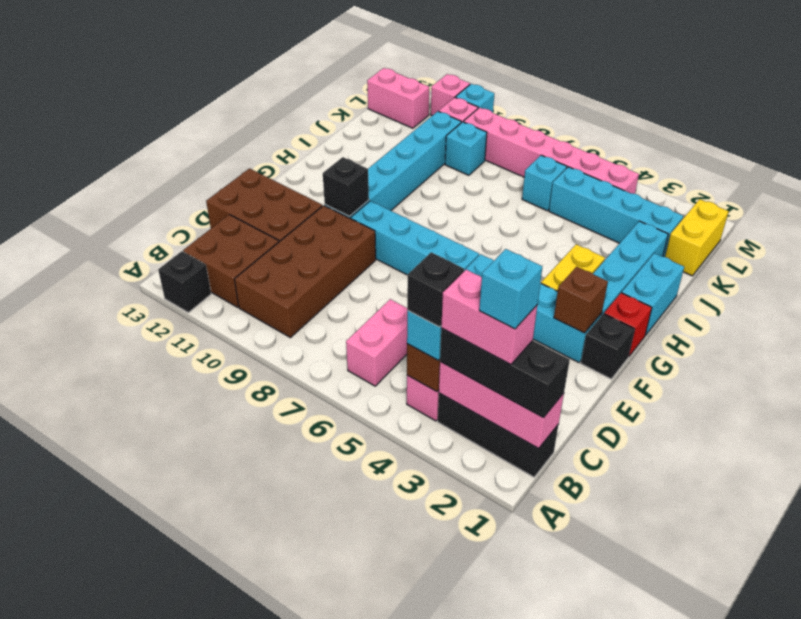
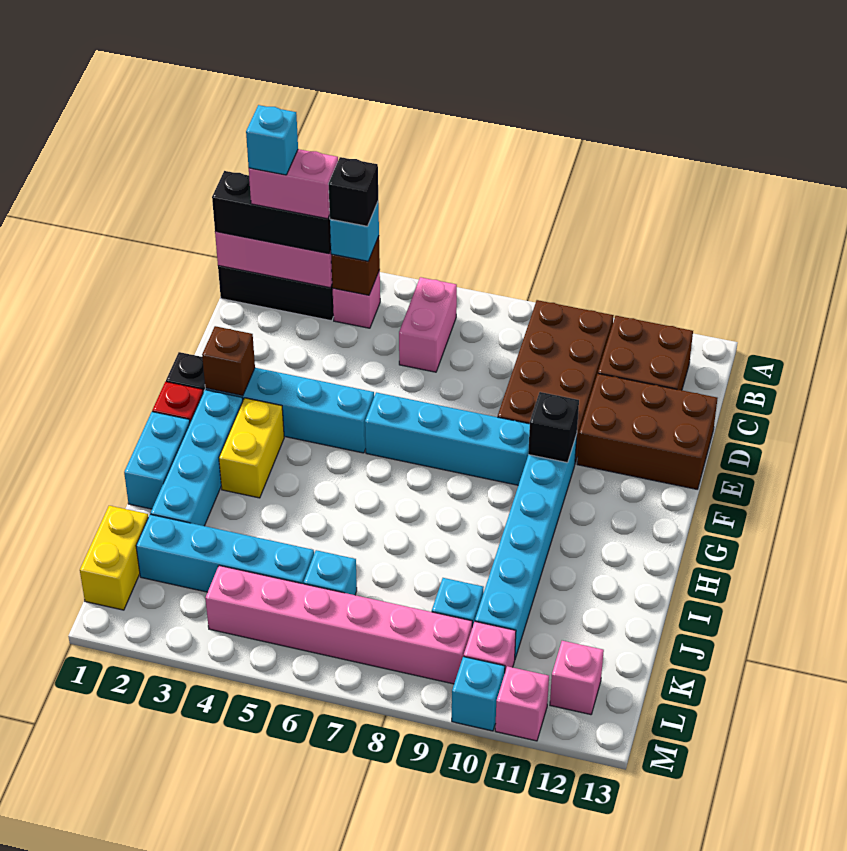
black 1x1 brick [158,251,211,312] -> none
pink 1x2 brick [367,68,429,128] -> pink 1x1 brick [550,641,604,715]

